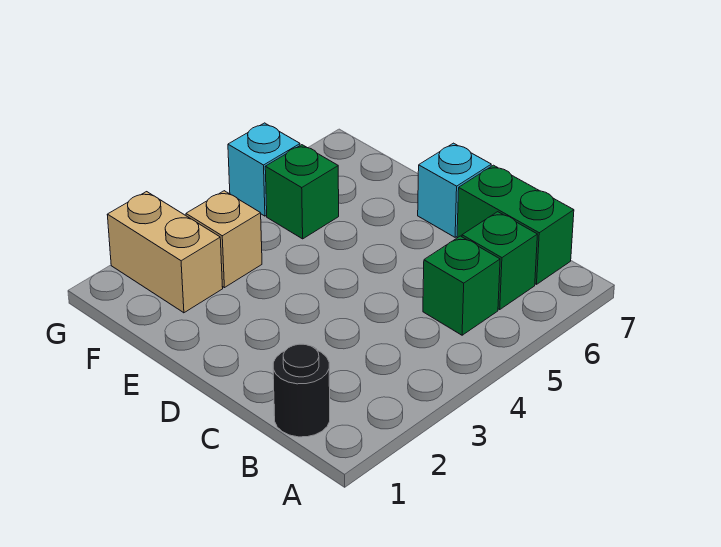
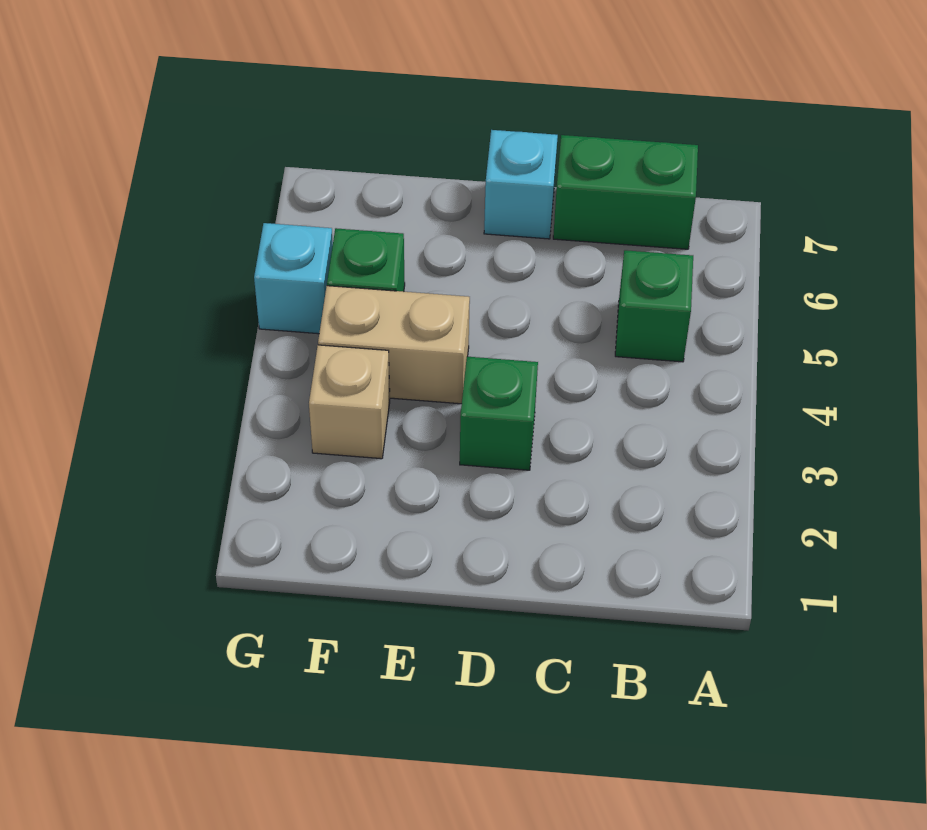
black 1x1 round brick [273,344,330,437] -> none
green 1x1 brick [462,212,537,309] -> green 1x1 brick moved to [460,357,538,470]
tan 1x2 brick [107,192,223,313] -> tan 1x2 brick moved to [318,286,470,404]

